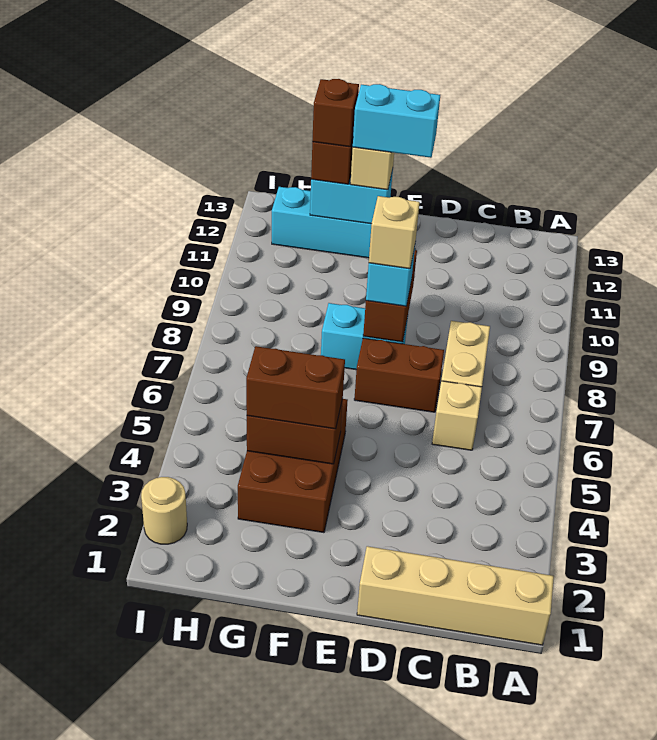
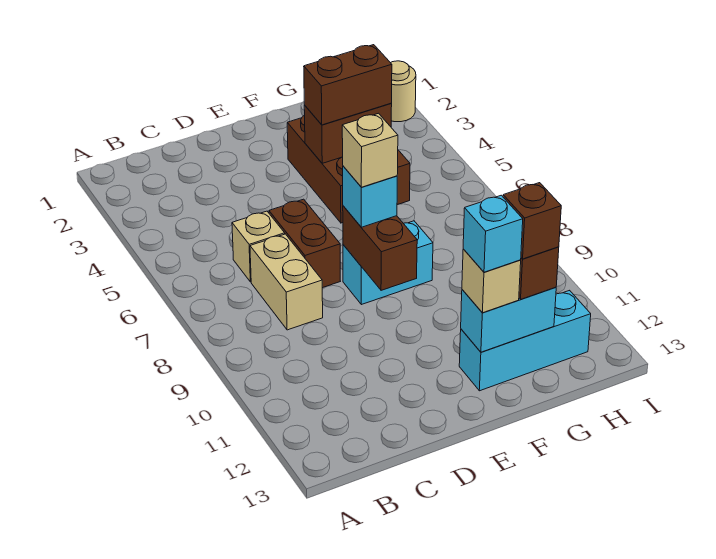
tan 1x4 brick [357,546,554,645] -> none
brown 1x2 brick [354,338,444,412] -> brown 1x2 brick turned to [269,199,340,288]
cyan 1x2 brick [353,84,440,158] -> cyan 1x1 brick [463,195,523,272]

